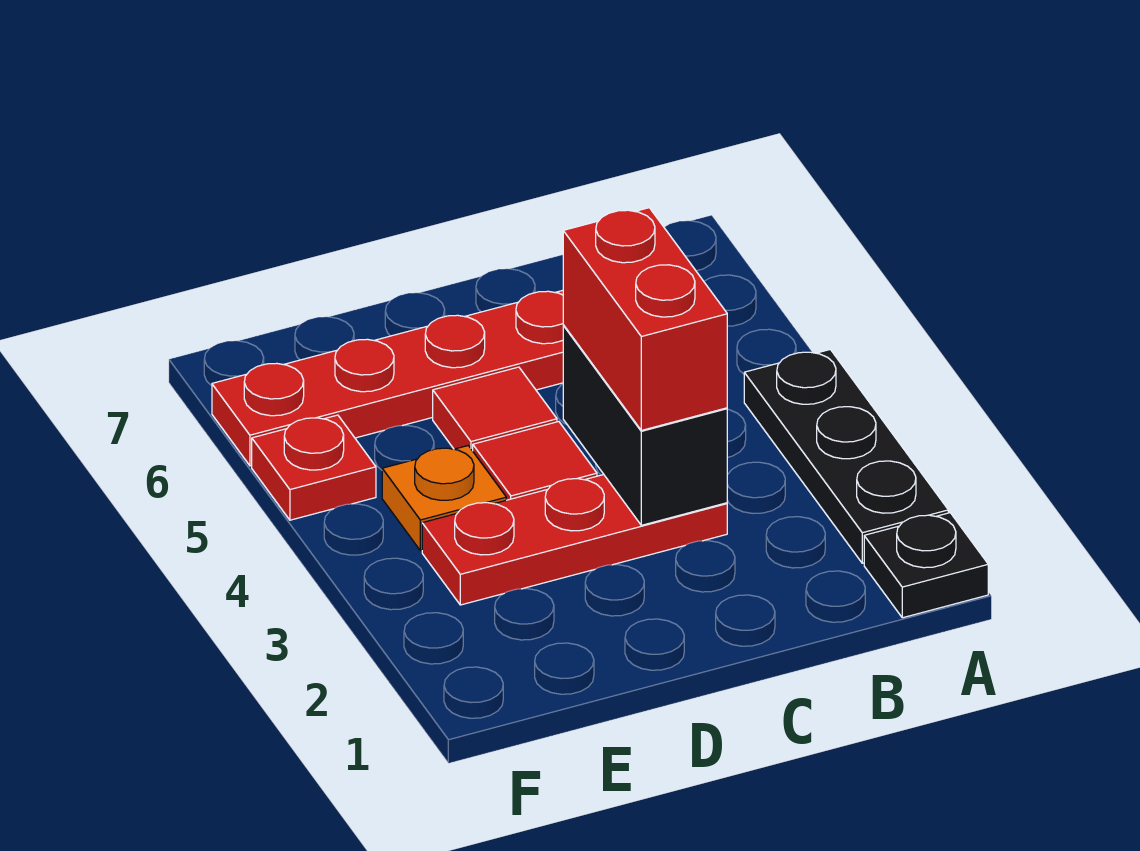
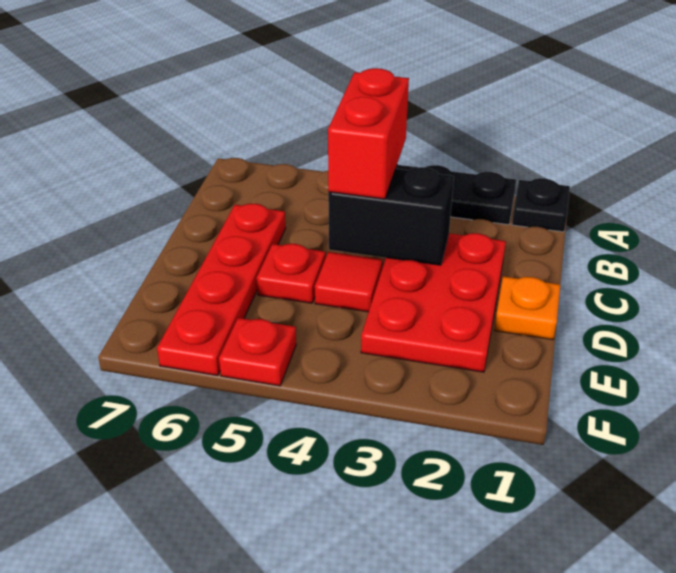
red 1x3 plate [422,475,727,605] -> red 2x3 plate [361,233,506,372]
red 1x2 brick [563,208,727,430] -> red 1x2 brick turned to [328,68,409,199]
red 1x1 tile [433,367,557,451] -> red 1x1 plate [257,244,326,303]
orange 1x1 plate [382,446,506,551] -> orange 1x1 plate moved to [494,276,560,340]

